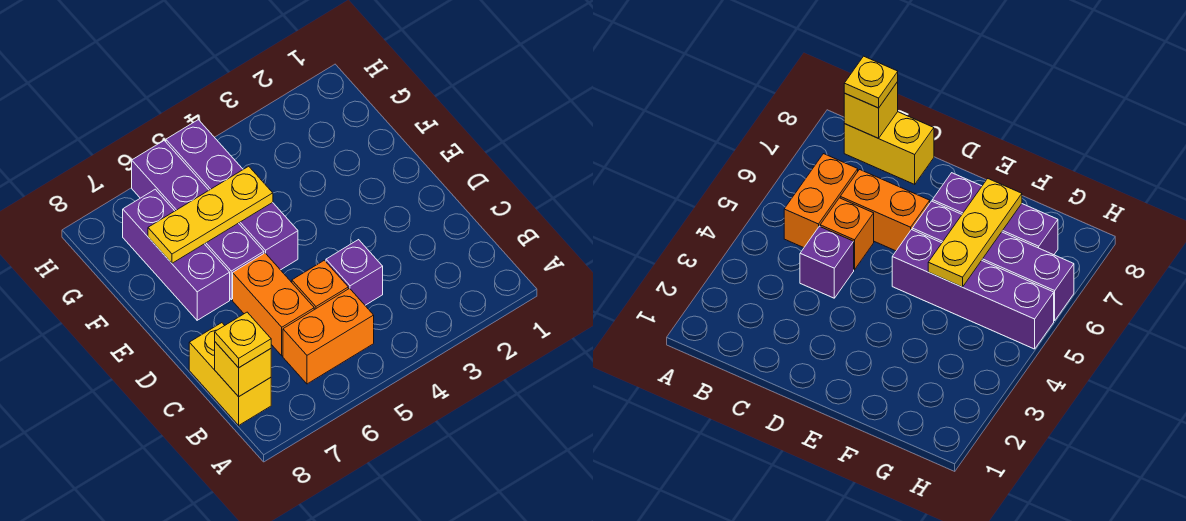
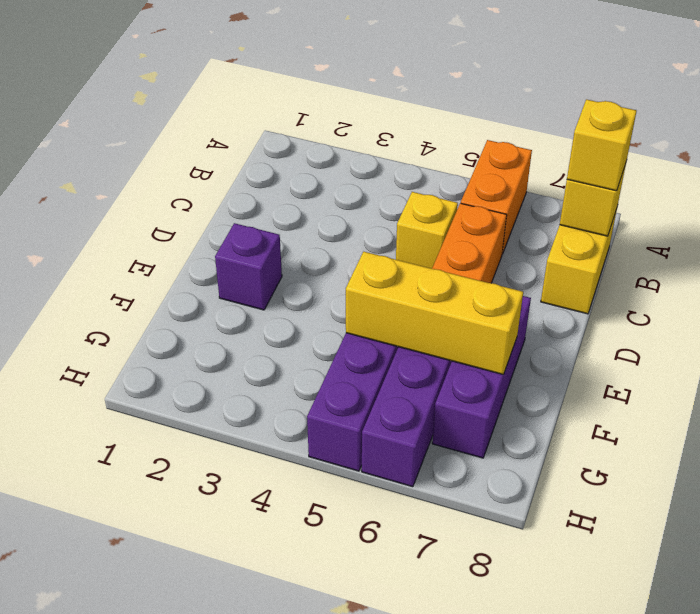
orange 1x2 brick [283,289,374,384] -> orange 1x2 brick turned to [461,140,532,254]
yellow 1x1 plate [215,312,271,368] -> yellow 1x1 brick [567,99,636,191]
purple 1x1 brick [326,240,383,305] -> purple 1x1 brick moved to [215,223,282,310]
orange 1x1 brick [292,260,348,310] -> yellow 1x1 brick [396,192,458,269]
yellow 1x3 plate [148,166,273,263] -> yellow 1x3 brick [346,252,523,375]

